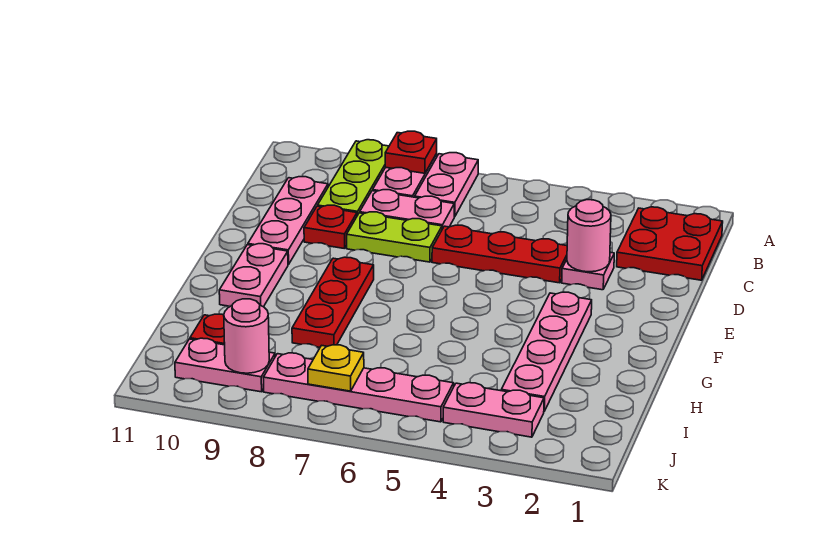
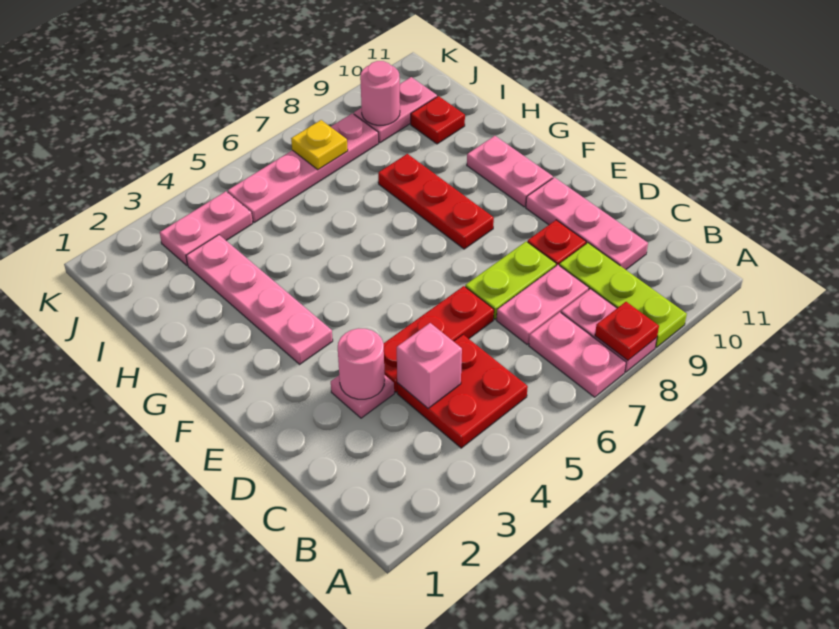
red 2x2 plate [617,207,723,280] -> red 2x2 plate moved to [397,335,528,448]
none -> pink 1x1 brick [397,323,462,408]

